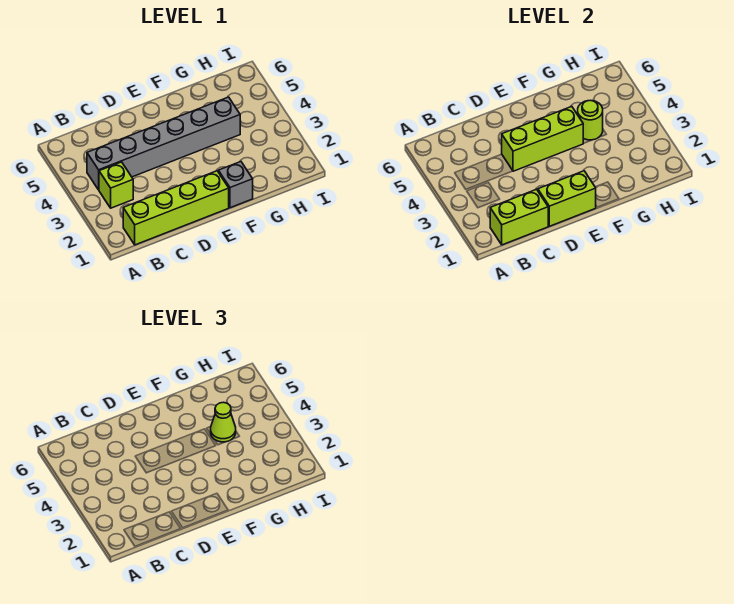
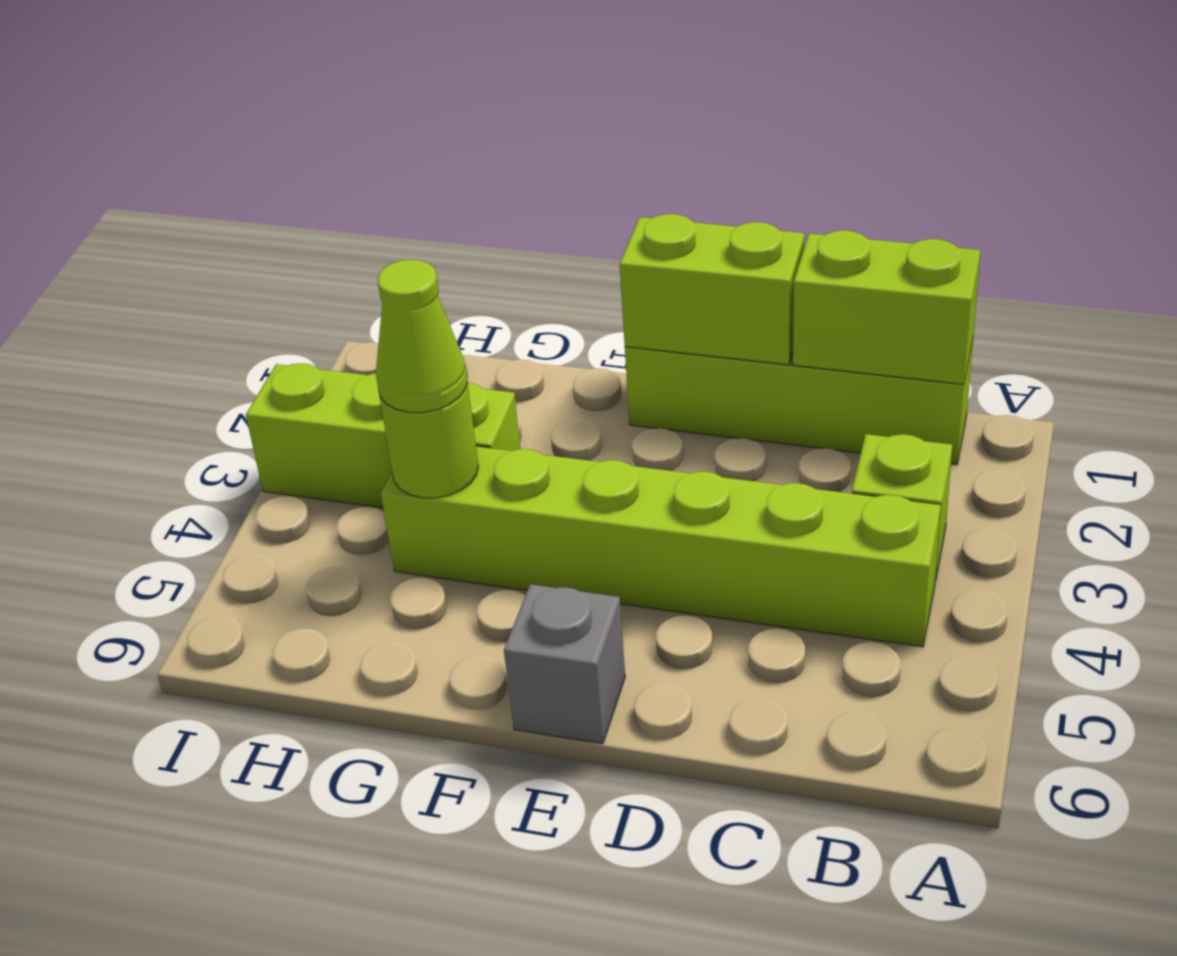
grey 1x6 brick [87,97,240,190] -> lime 1x6 brick [381,446,941,647]
lime 1x3 brick [502,106,583,171] -> lime 1x3 brick moved to [246,363,521,508]
grey 1x1 brick [218,162,253,208] -> grey 1x1 brick moved to [504,584,625,744]

